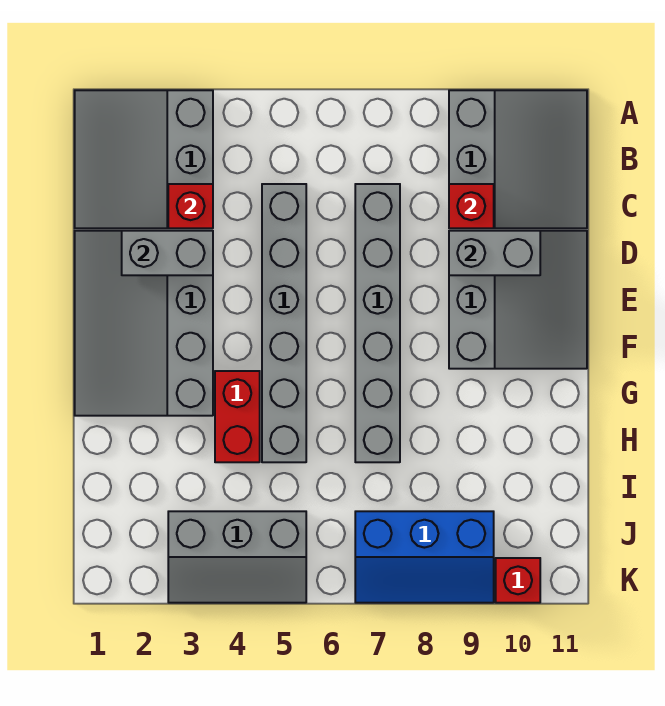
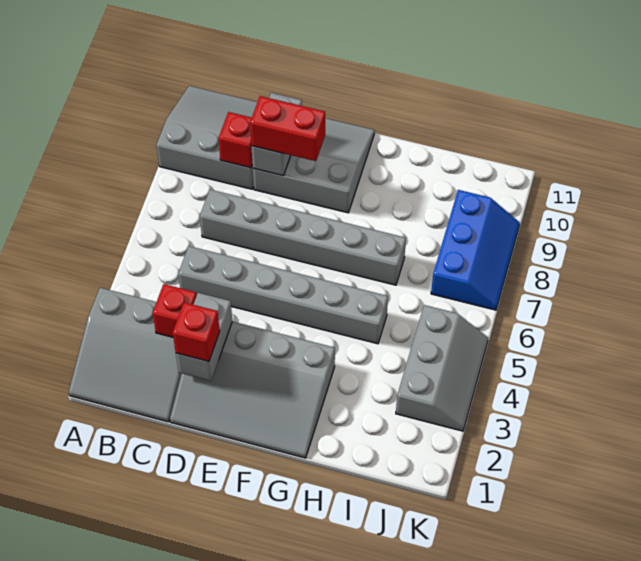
red 1x2 brick [215,371,260,462] -> red 1x2 brick moved to [250,96,325,161]
red 1x1 brick [496,558,540,603] -> red 1x1 brick moved to [173,303,220,361]

